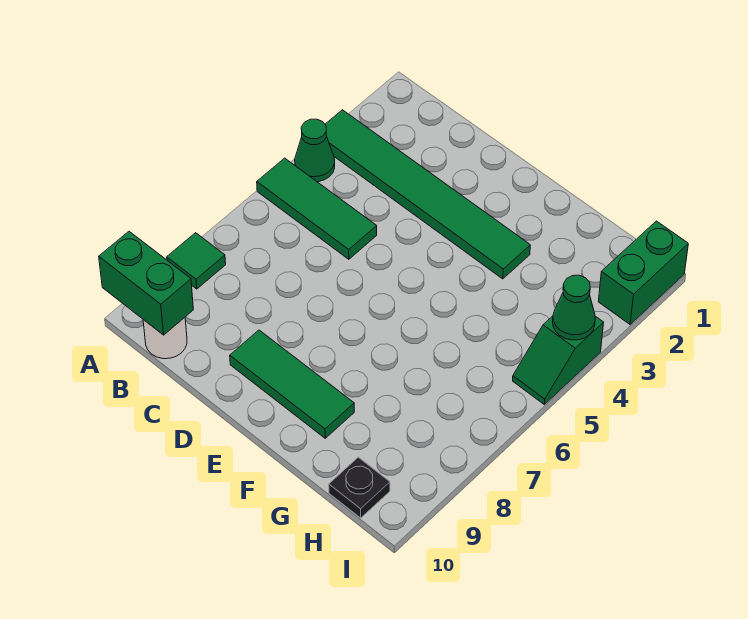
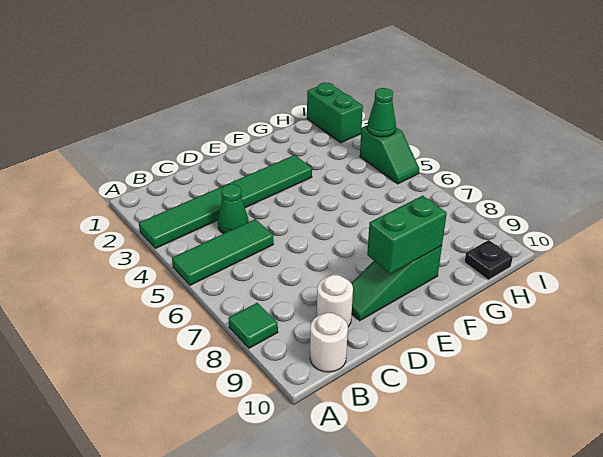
green 1x1 cone [295,119,335,182] -> green 1x1 cone moved to [218,184,249,234]
green 1x2 brick [99,232,193,335] -> green 1x2 brick moved to [367,195,447,274]
none -> white 1x1 round brick [317,275,353,327]
green 1x3 tile [230,330,354,438] -> green 1x3 slope [351,246,442,321]

